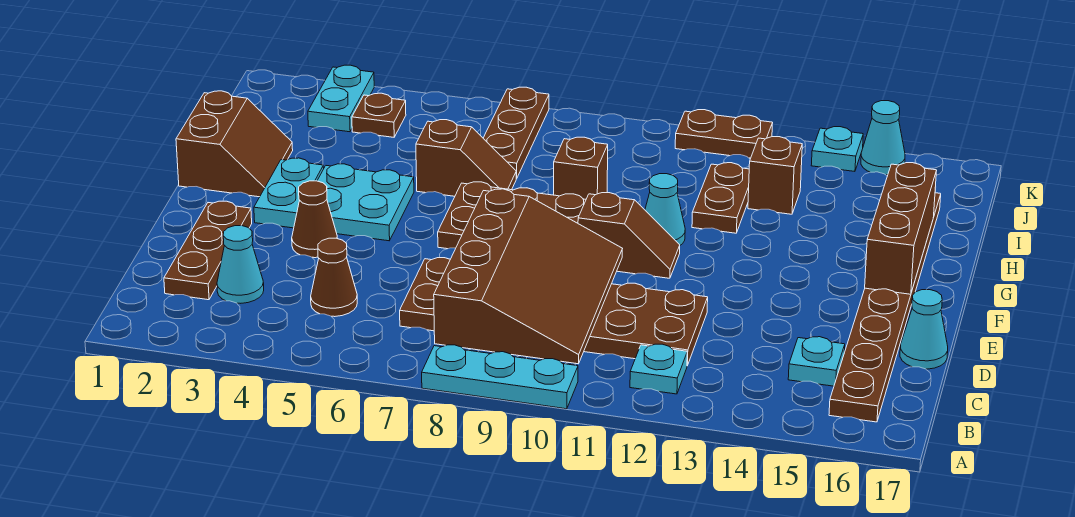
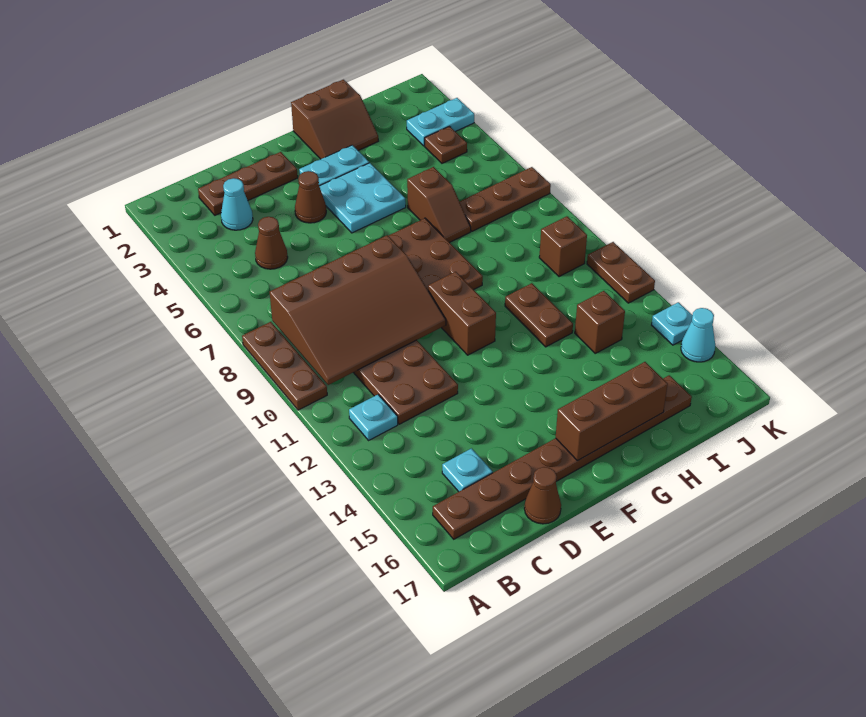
cyan 1x3 plate [422,345,578,409] -> brown 1x3 plate [242,322,327,410]
cyan 1x1 cone [900,290,948,369] -> brown 1x1 cone [524,467,561,524]
brown 1x2 slope [578,193,680,278] -> brown 1x2 brick [428,272,496,355]
cyan 1x1 cone [645,174,685,245] -> none
brown 1x1 brick [554,137,608,199] -> brown 1x1 brick moved to [539,216,587,277]
brown 1x2 plate [692,163,749,233] -> brown 1x2 plate turned to [505,283,573,347]

